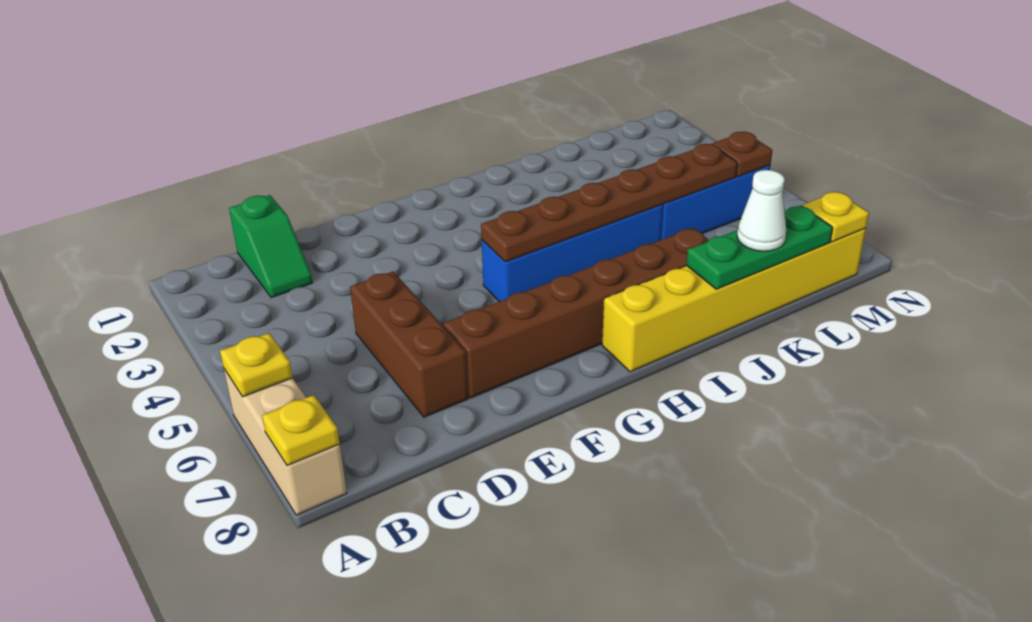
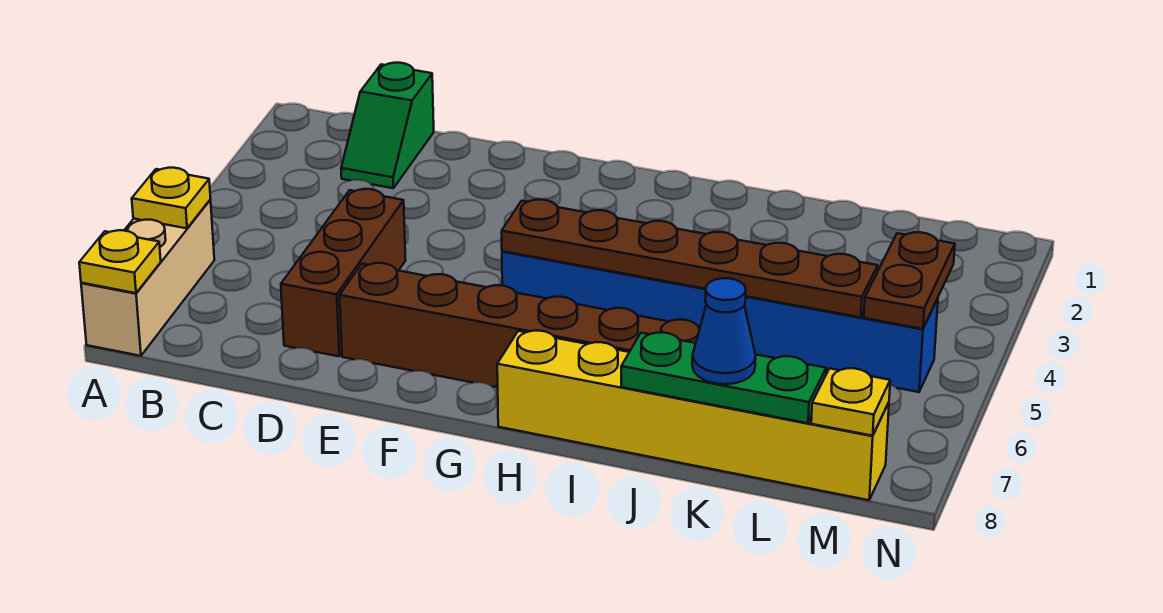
white 1x1 cone [737,170,786,251] -> blue 1x1 cone [692,278,756,384]
brown 1x1 plate [712,132,772,177] -> brown 1x2 plate [864,232,955,329]

